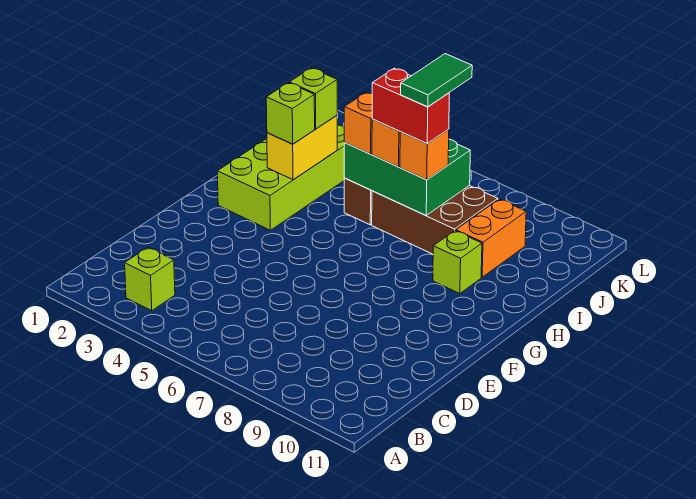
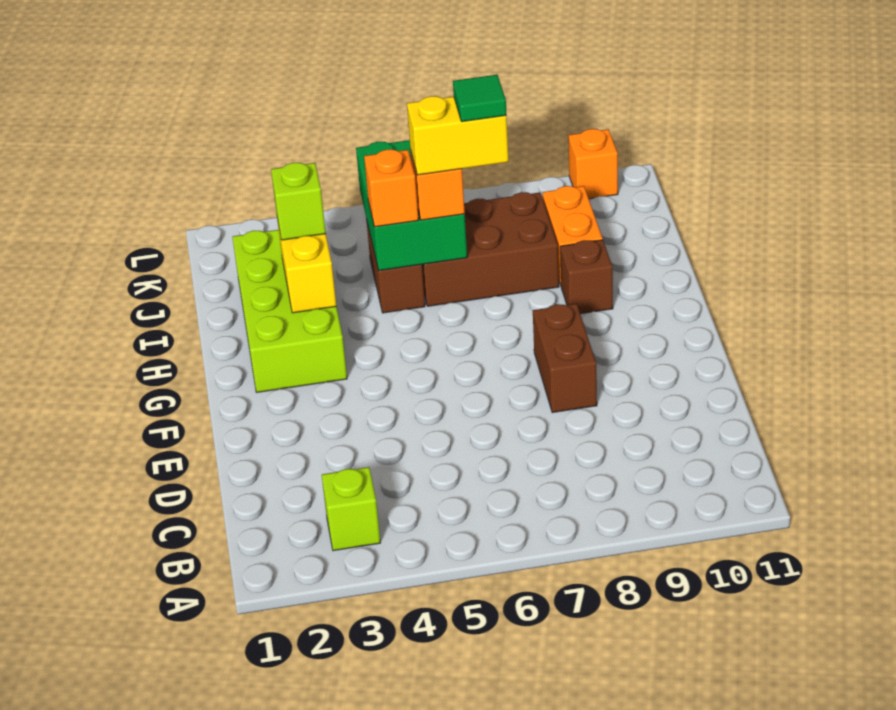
none -> brown 1x2 brick [533,304,597,413]
lime 1x1 brick [266,83,315,144] -> none
lime 1x1 brick [433,231,482,294] -> brown 1x1 brick [560,240,613,314]
green 2x3 brick [344,139,470,215] -> green 2x3 brick turned to [356,140,467,270]
red 1x2 brick [372,68,449,144] -> yellow 1x2 brick [407,96,509,175]
orange 1x1 brick [400,129,449,180] -> orange 1x1 brick moved to [568,129,618,199]
green 1x2 tile [401,54,472,107] -> green 1x1 tile [453,75,506,122]

